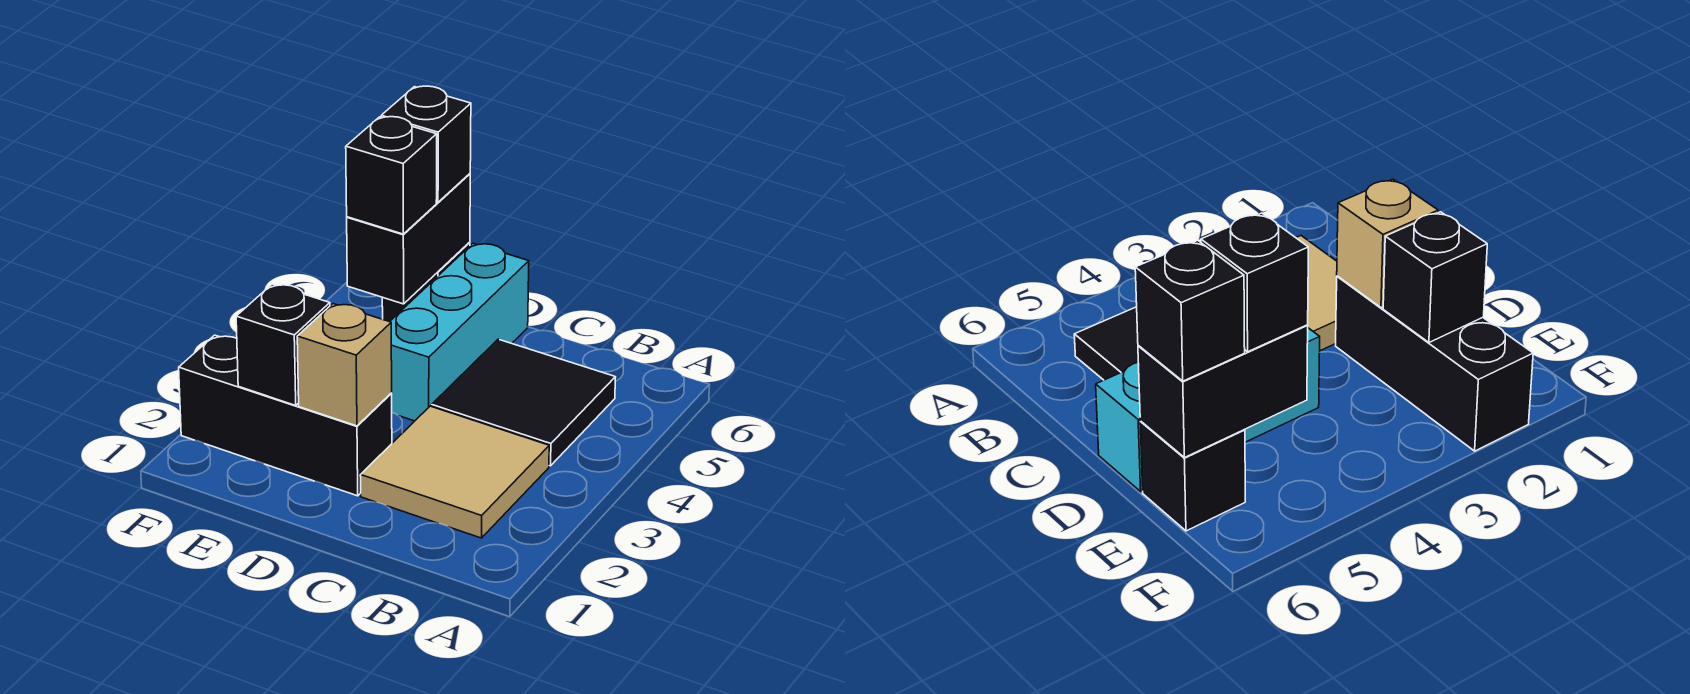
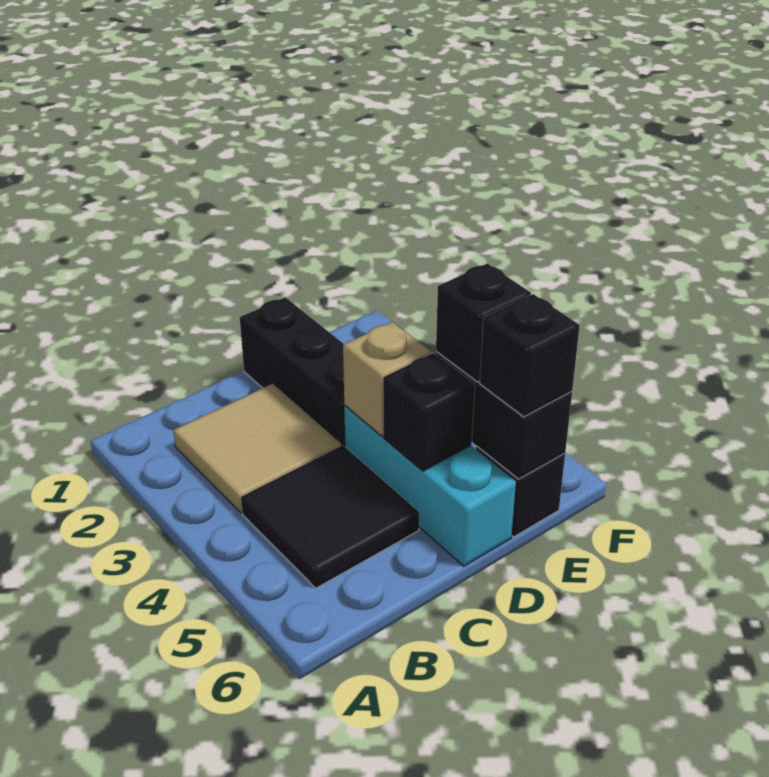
black 1x3 brick [179,335,392,496] -> black 1x3 brick turned to [240,297,345,446]
tan 1x1 brick [297,304,392,426] -> tan 1x1 brick moved to [343,322,431,436]
black 1x1 brick [236,284,330,405] -> black 1x1 brick moved to [383,353,475,471]

